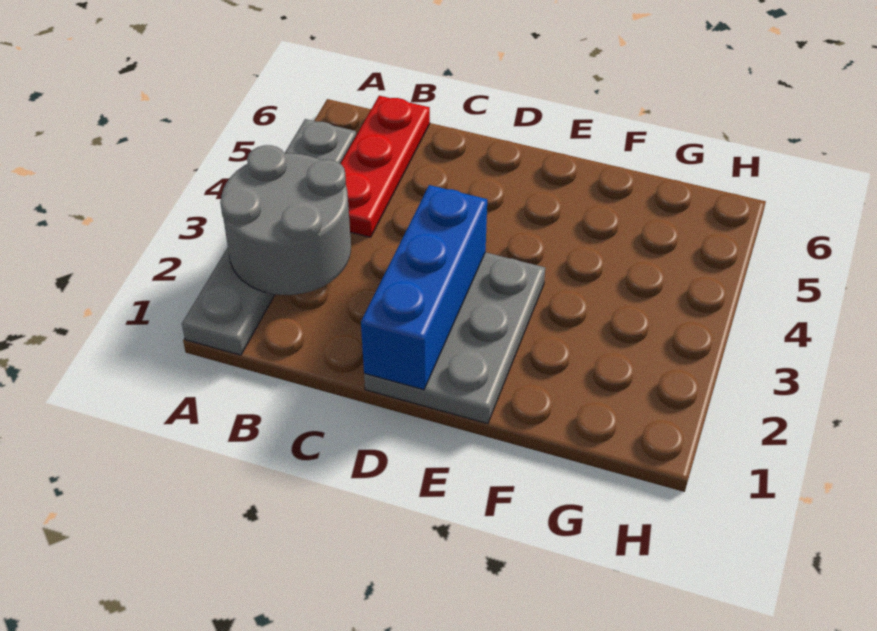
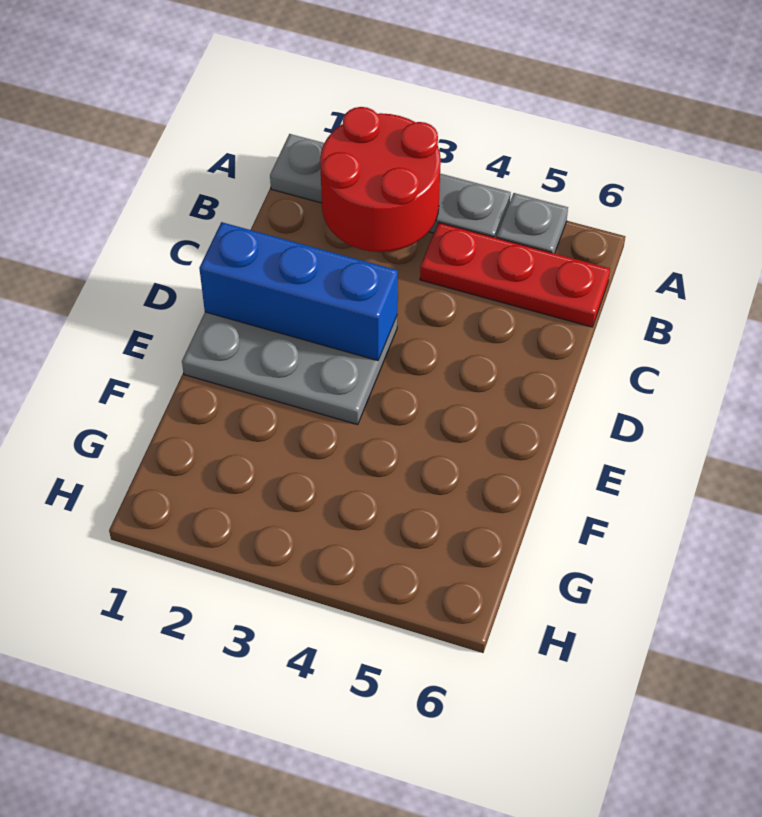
grey 2x2 round brick [220,145,351,295] -> red 2x2 round brick [320,107,441,252]

